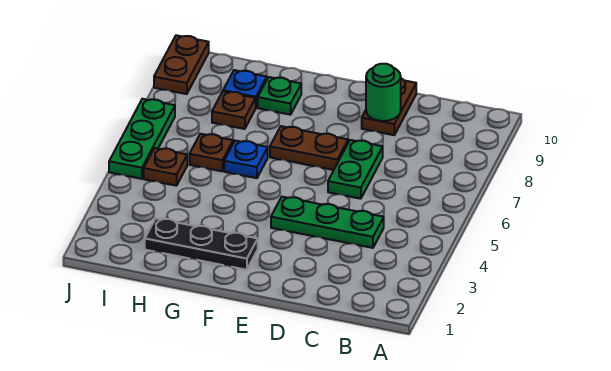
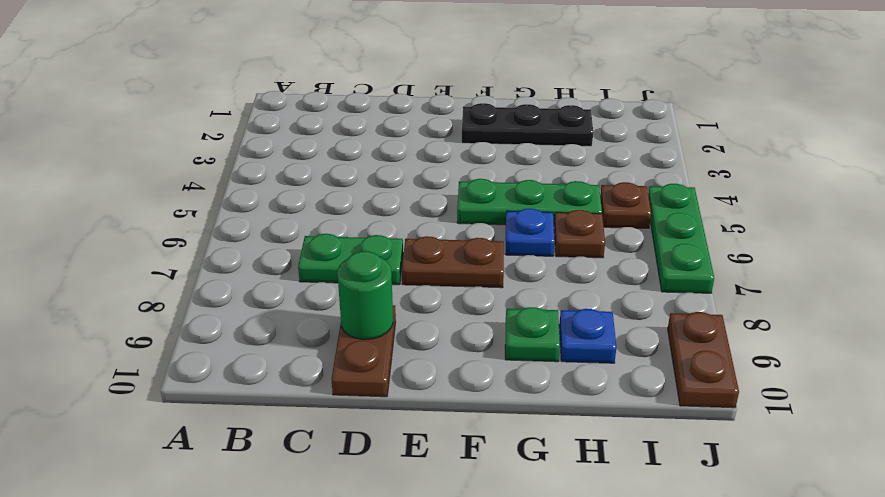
green 1x3 plate [271,197,384,248] -> green 1x3 plate moved to [457,179,602,225]
green 1x2 plate [328,140,383,199] -> green 1x2 plate turned to [298,234,403,285]
brown 1x1 plate [212,91,256,129] -> none

